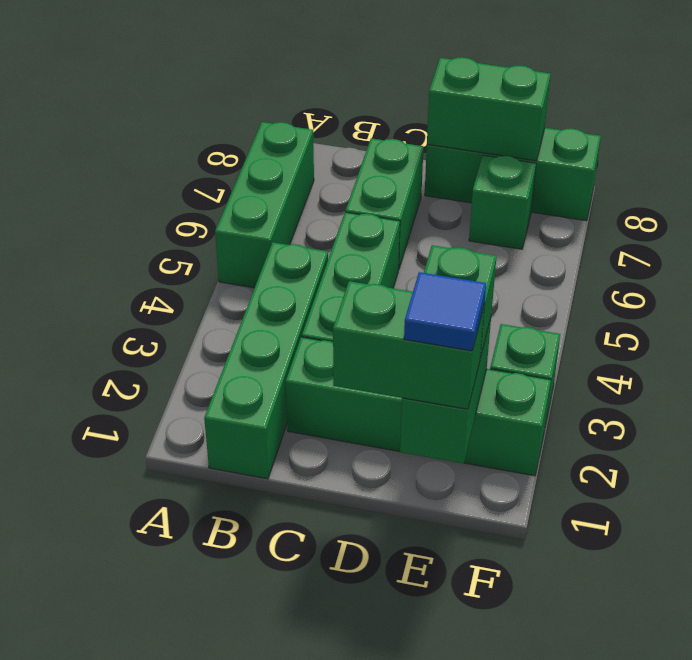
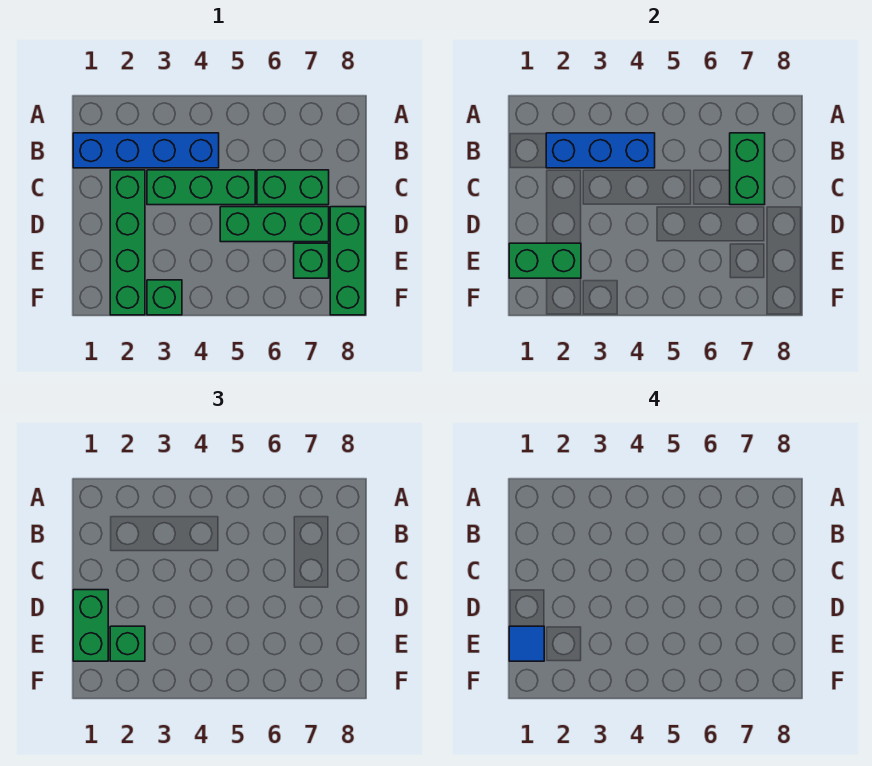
green 1x3 brick [215,122,314,288] -> green 1x3 brick moved to [220,207,329,242]
green 1x4 brick [204,242,328,479] -> blue 1x4 brick [73,133,219,168]
none -> blue 1x3 brick [546,133,655,168]
green 1x2 brick [427,57,551,161] -> green 1x2 brick moved to [730,133,765,205]

